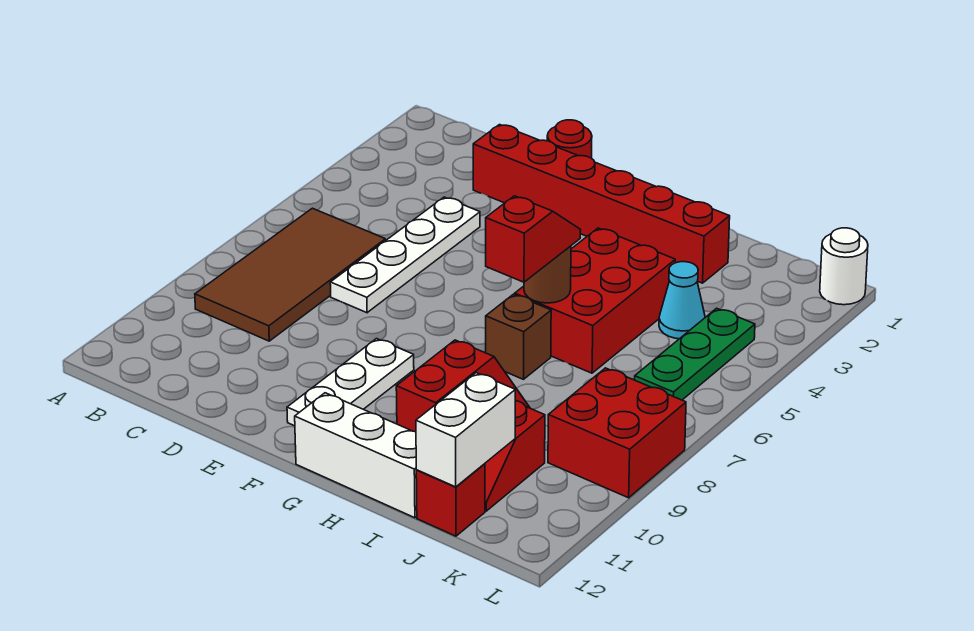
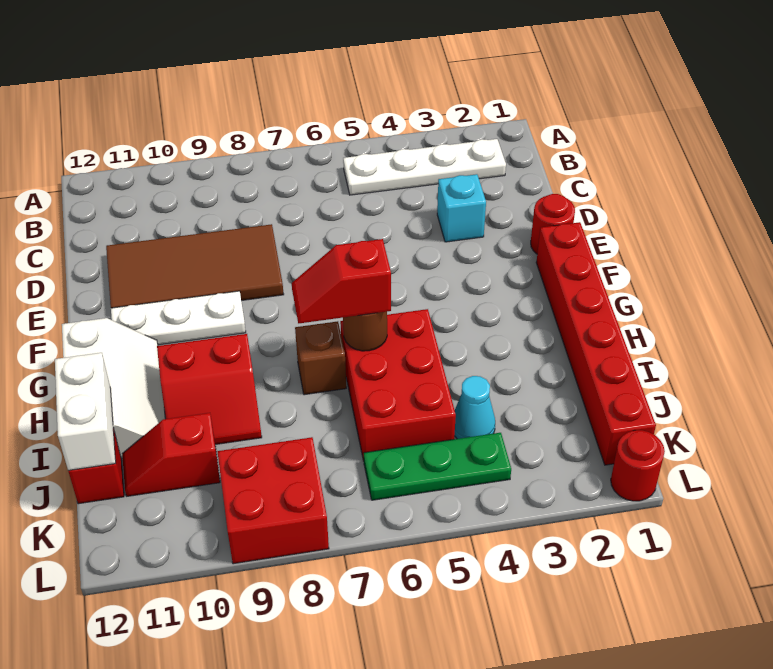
brown 2x4 tile [195,208,386,341] -> brown 2x4 tile moved to [106,224,284,308]
red 1x6 brick [473,125,730,283] -> red 1x6 brick moved to [536,222,656,465]
none -> cyan 1x1 brick [437,174,486,242]
white 1x4 plate [330,197,480,313] -> white 1x4 plate moved to [343,139,506,195]
red 2x3 brick [515,228,675,373] -> red 2x3 brick turned to [340,309,456,461]
red 1x2 slope [486,196,581,282] -> red 1x2 slope turned to [292,239,391,323]
white 1x2 brick [416,373,515,487] -> white 1x2 brick turned to [55,353,116,471]
white 1x1 round brick [820,228,868,305] -> red 1x1 round brick [611,430,665,501]

